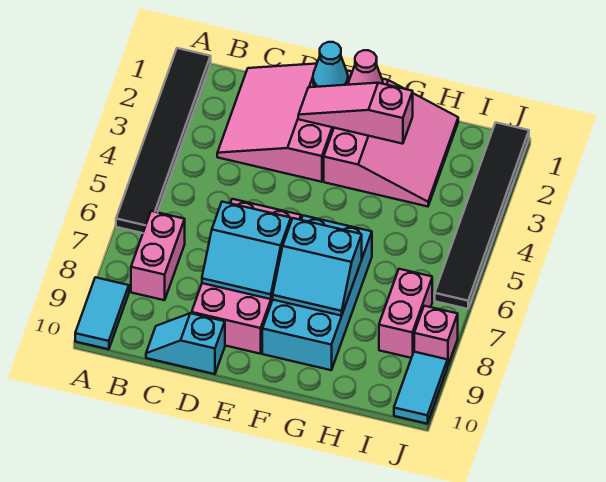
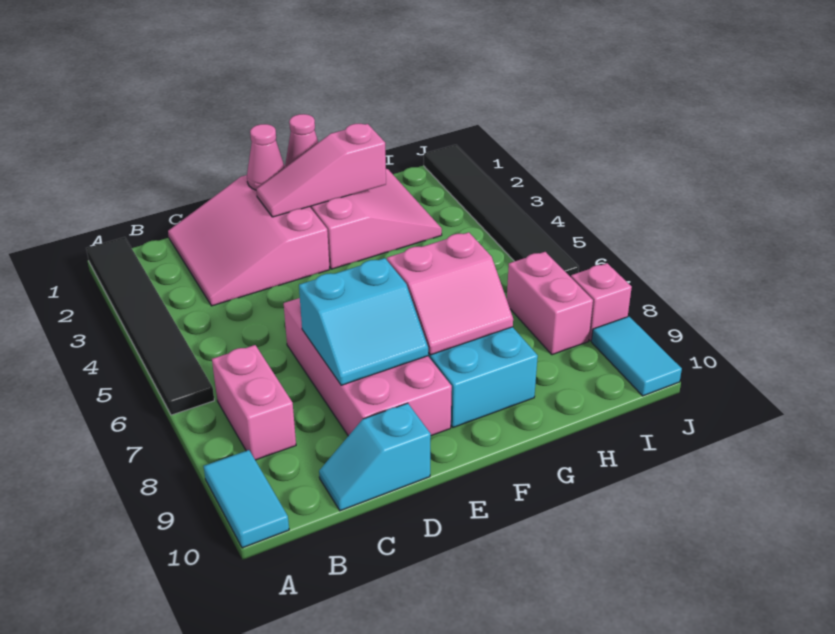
cyan 1x1 cone [313,42,348,87] -> pink 1x1 cone [247,124,285,190]
cyan 2x2 slope [273,218,362,316] -> pink 2x2 slope [387,232,513,355]

